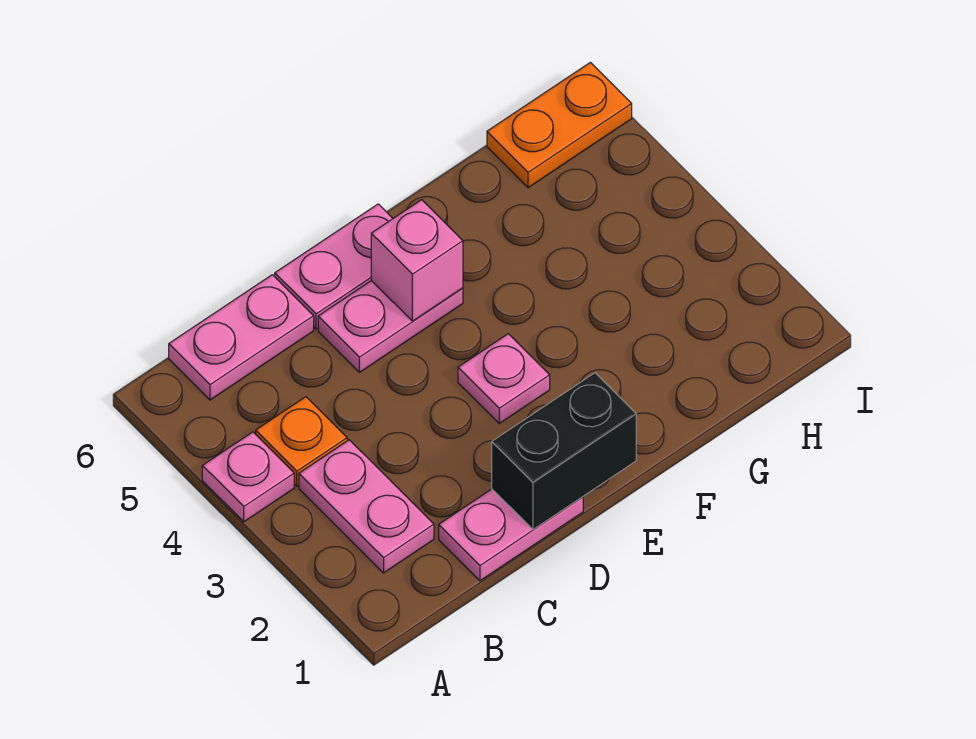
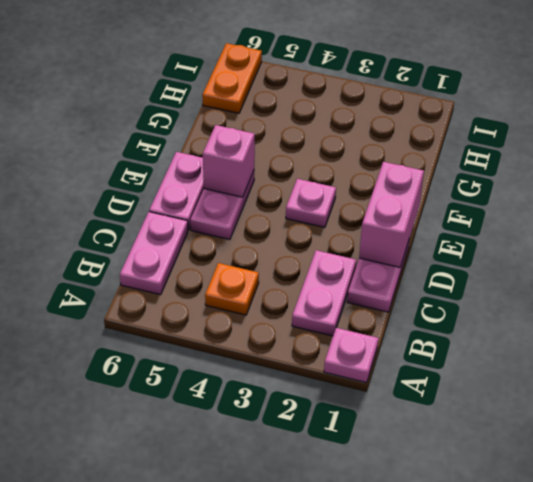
pink 1x1 plate [202,432,294,522] -> pink 1x1 plate moved to [324,328,378,383]
pink 1x2 plate [299,440,434,573] -> pink 1x2 plate turned to [292,250,356,336]
black 1x2 brick [492,373,636,529] -> pink 1x2 brick [359,162,424,267]

